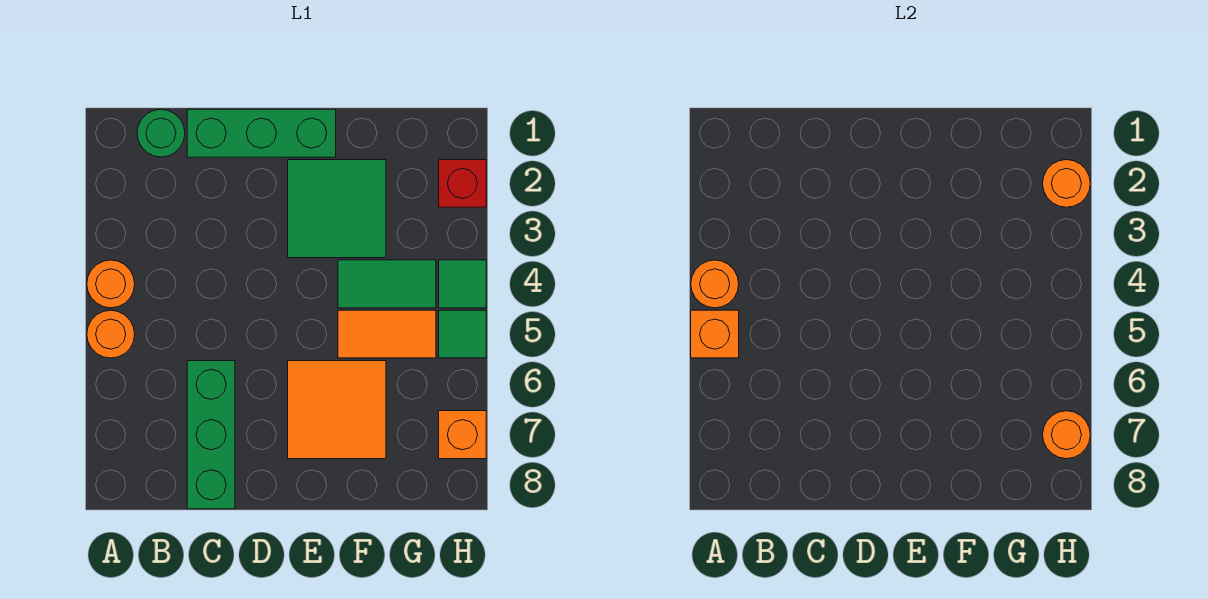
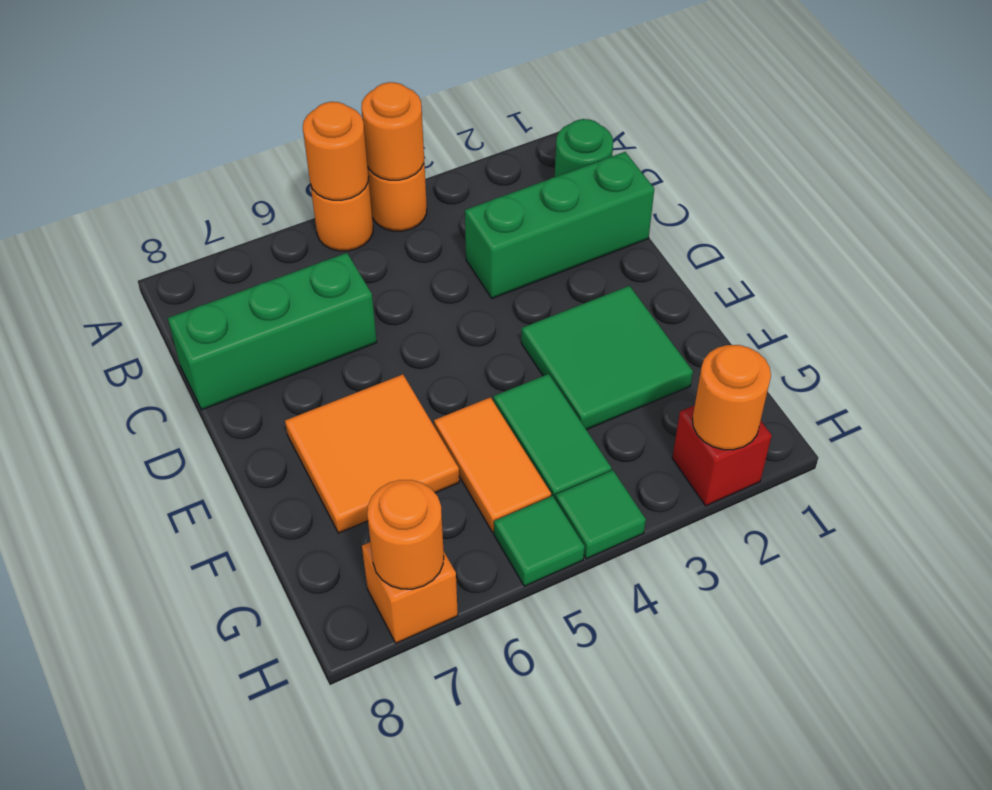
orange 1x1 brick [691,310,739,358] -> orange 1x1 round brick [303,102,369,200]
green 1x3 brick [187,109,336,157] -> green 1x3 brick turned to [465,152,654,299]

